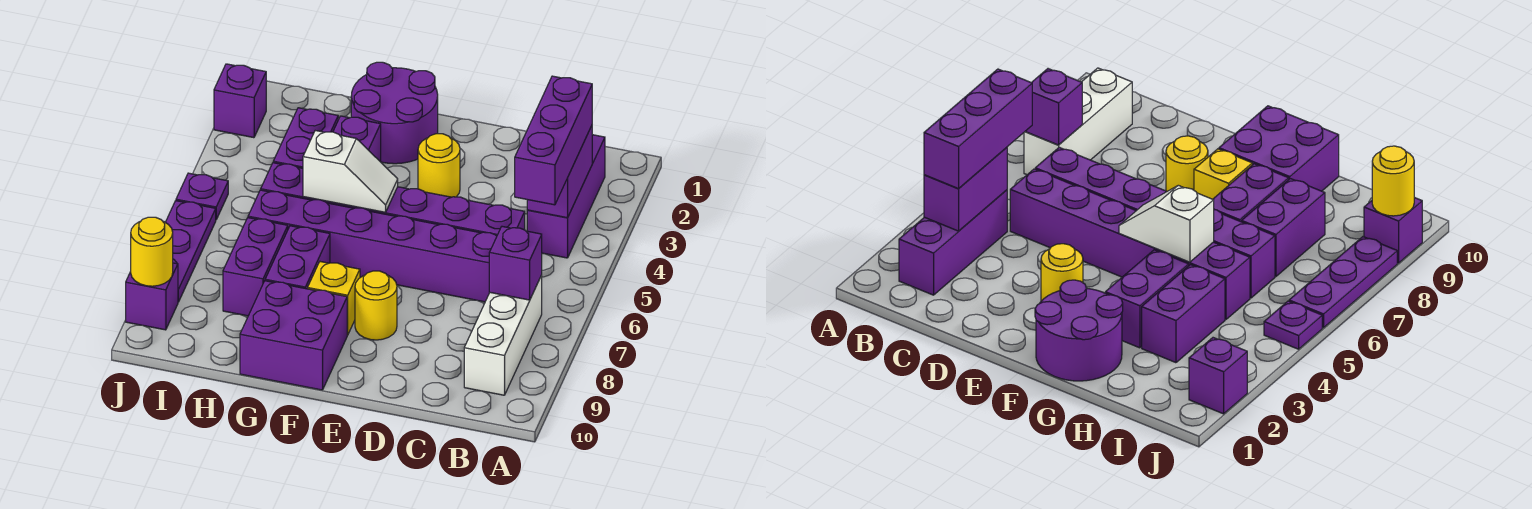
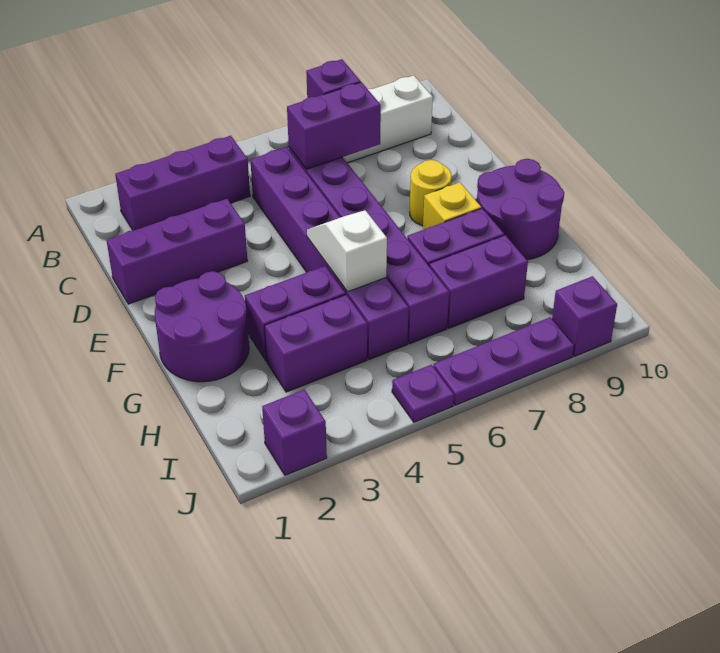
purple 1x2 brick [527,126,592,218] -> purple 1x2 brick moved to [287,82,381,169]
purple 1x3 brick [515,76,592,205] -> purple 1x3 brick moved to [107,199,247,304]
yellow 1x1 round brick [418,134,460,197] -> none
purple 2x2 brick [240,281,347,390] -> purple 2x2 round brick [477,159,564,260]
yellow 1x1 round brick [131,217,173,286] -> none

